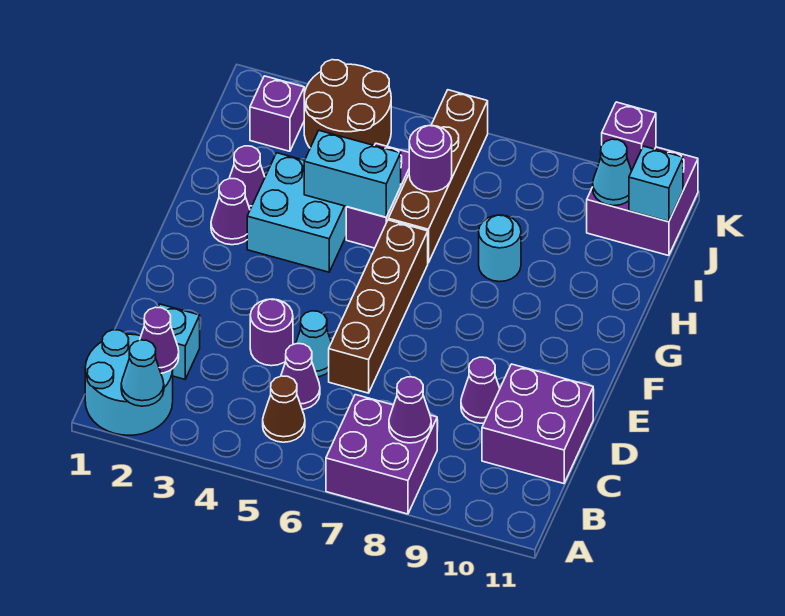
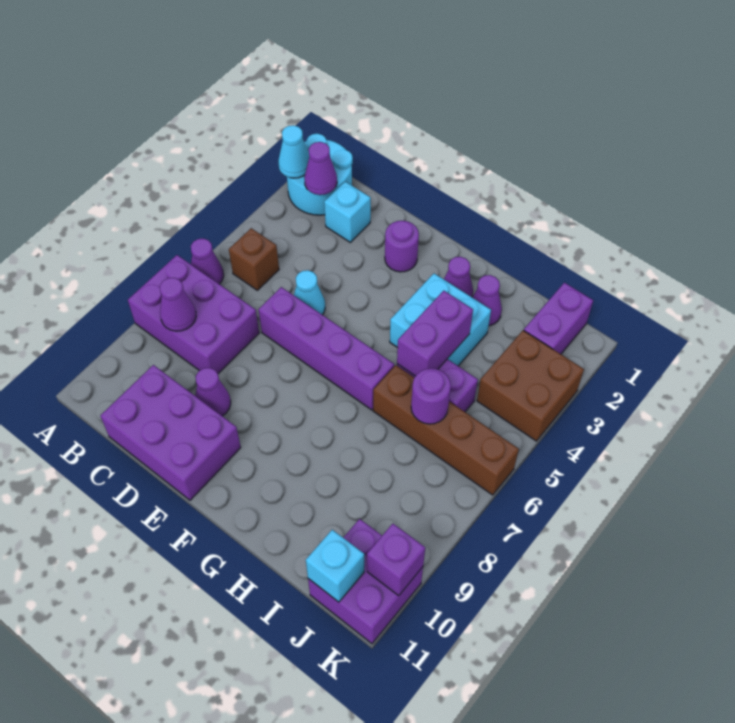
purple 2x2 brick [326,395,437,514] -> purple 2x3 brick [128,255,259,374]
brown 1x1 cone [263,376,305,442] -> brown 1x1 brick [229,228,279,290]
purple 1x1 cone [281,344,320,409] -> purple 1x1 cone moved to [191,239,224,284]
purple 2x2 brick [482,364,593,484] -> purple 2x3 brick [100,365,241,500]
purple 1x1 round brick [250,299,293,366] -> purple 1x1 round brick moved to [385,221,419,272]
brown 1x4 brick [329,220,428,393] -> purple 1x4 brick [258,287,394,410]
cyan 1x2 brick [304,131,401,217] -> purple 1x2 brick [397,291,473,376]
cyan 1x1 round brick [479,215,521,282] -> none
purple 1x1 brick [250,76,304,151] -> purple 1x2 brick [524,283,593,354]
brown 2x2 round brick [304,60,391,148] -> brown 2x2 brick [477,330,584,441]
cyan 1x1 cone [593,139,631,206] -> none

